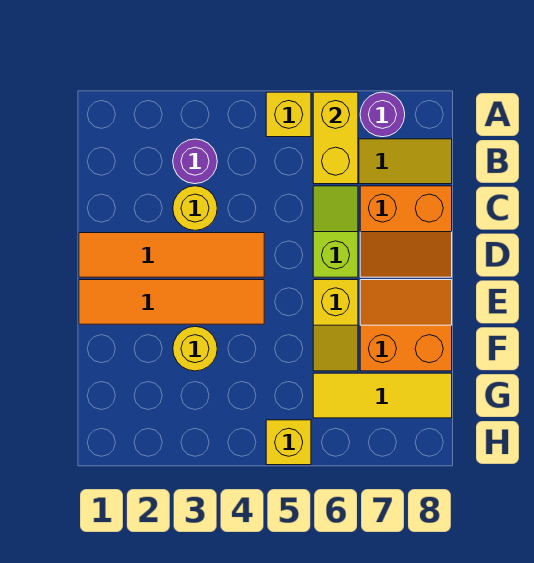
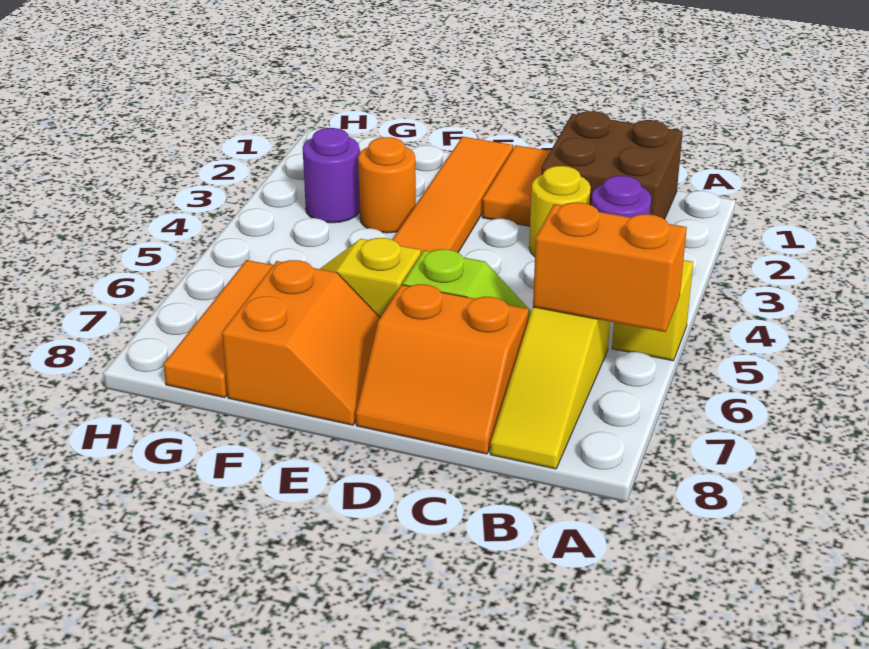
yellow 1x2 brick [313,92,358,184] -> orange 1x2 brick [533,202,687,332]
purple 1x1 round brick [360,92,405,137] -> purple 1x1 round brick moved to [303,128,360,223]
none -> brown 2x2 brick [541,111,683,220]
orange 2x2 slope [360,186,452,277] -> orange 2x2 slope turned to [356,284,529,454]
orange 1x4 tile [79,233,264,277] -> orange 1x2 tile [482,145,550,226]
yellow 1x1 round brick [173,327,217,371] -> orange 1x1 round brick [358,137,416,233]
yellow 1x3 tile [313,373,452,418] -> orange 1x3 tile [164,260,273,398]
yellow 1x1 brick [266,420,311,465] -> none

